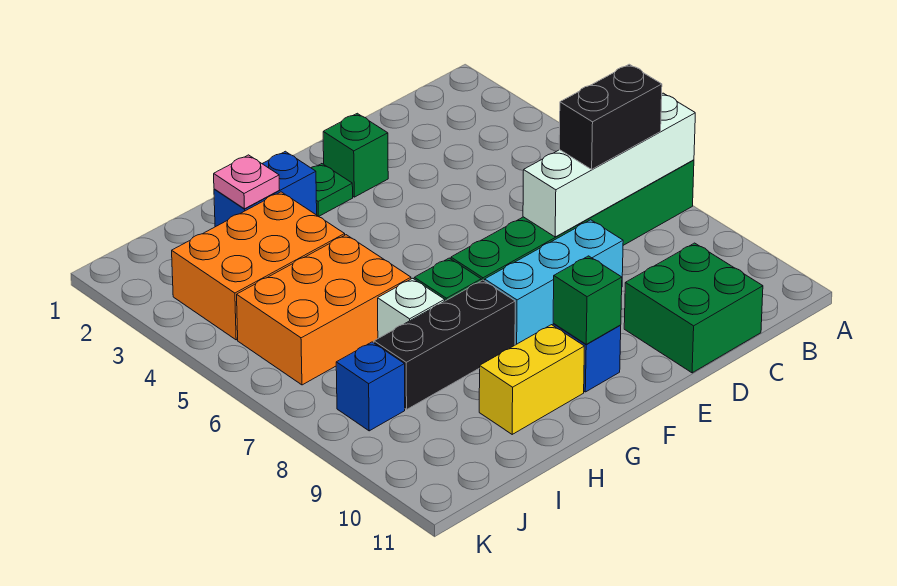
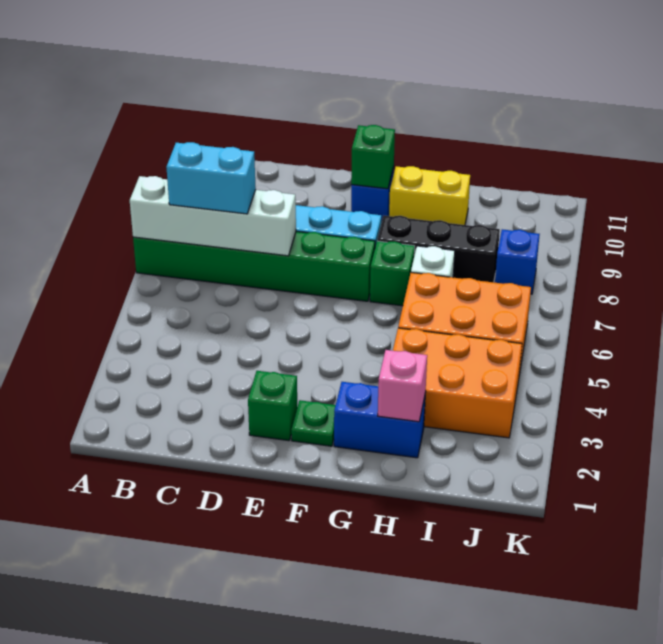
black 1x2 brick [559,64,662,169] -> cyan 1x2 brick [166,142,256,214]
green 2x2 brick [624,243,763,373] -> none
pink 1x1 plate [214,155,279,209] -> pink 1x1 brick [378,350,427,422]

